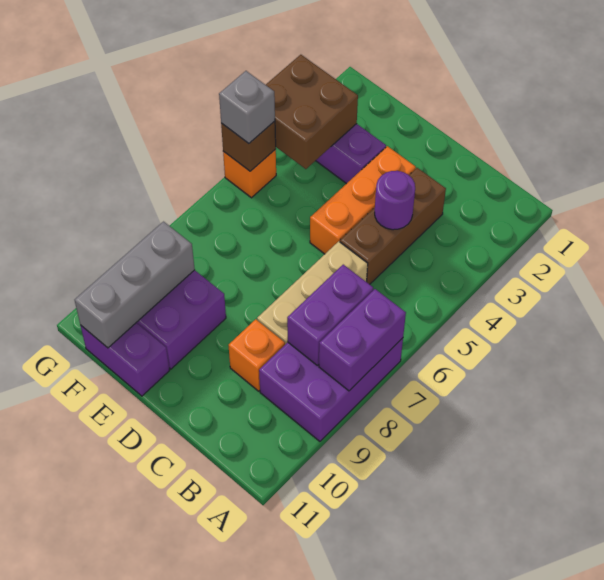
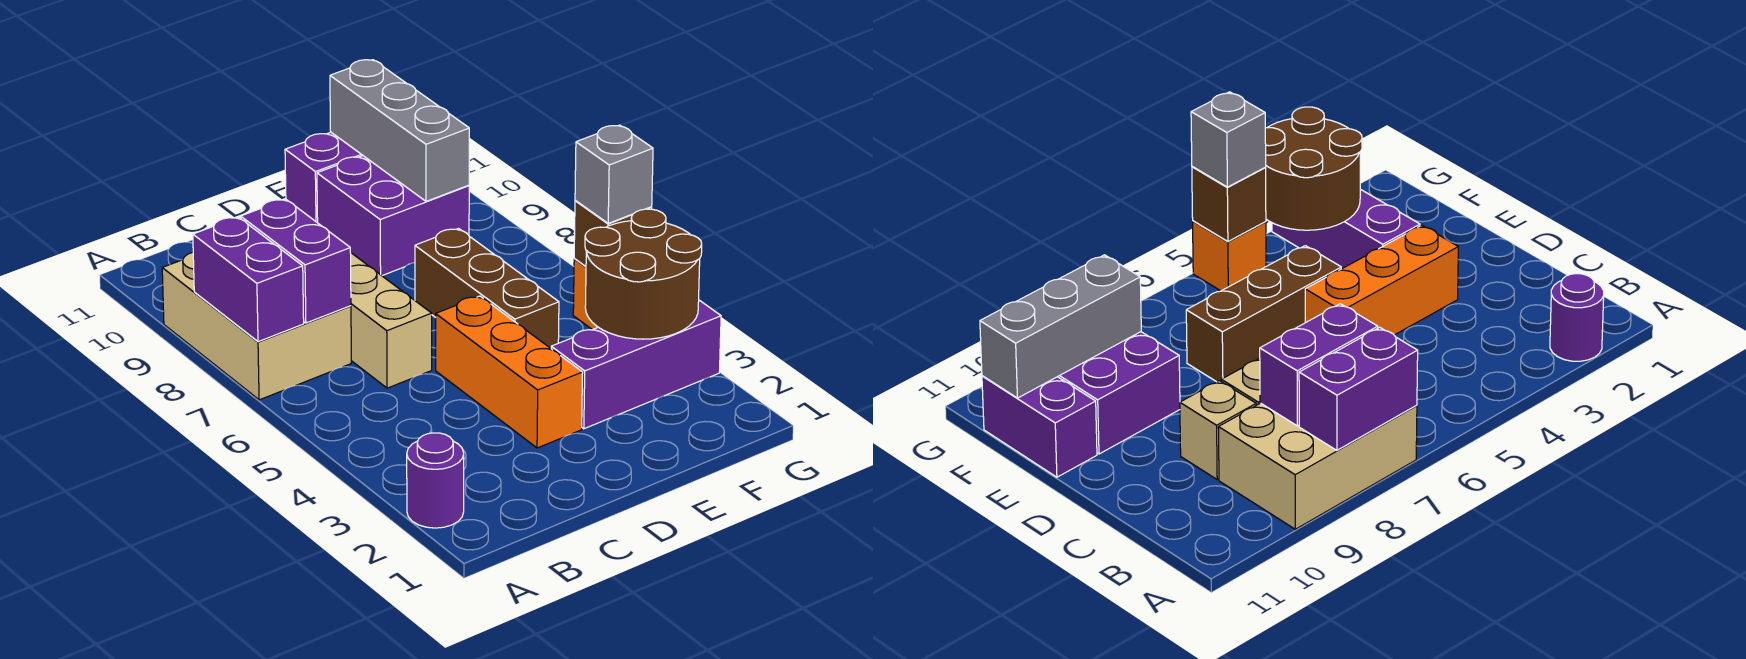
purple 2x3 brick [259,338,403,441] -> tan 2x3 brick [162,252,351,400]
brown 1x3 brick [340,168,446,284] -> brown 1x3 brick moved to [415,229,559,348]
purple 1x1 round brick [375,171,415,230] -> purple 1x1 round brick moved to [407,433,464,528]
orange 1x1 brick [228,319,285,391] -> tan 1x1 brick [1180,381,1256,479]
brown 2x2 brick [266,55,358,169] -> brown 2x2 round brick [585,209,702,339]

